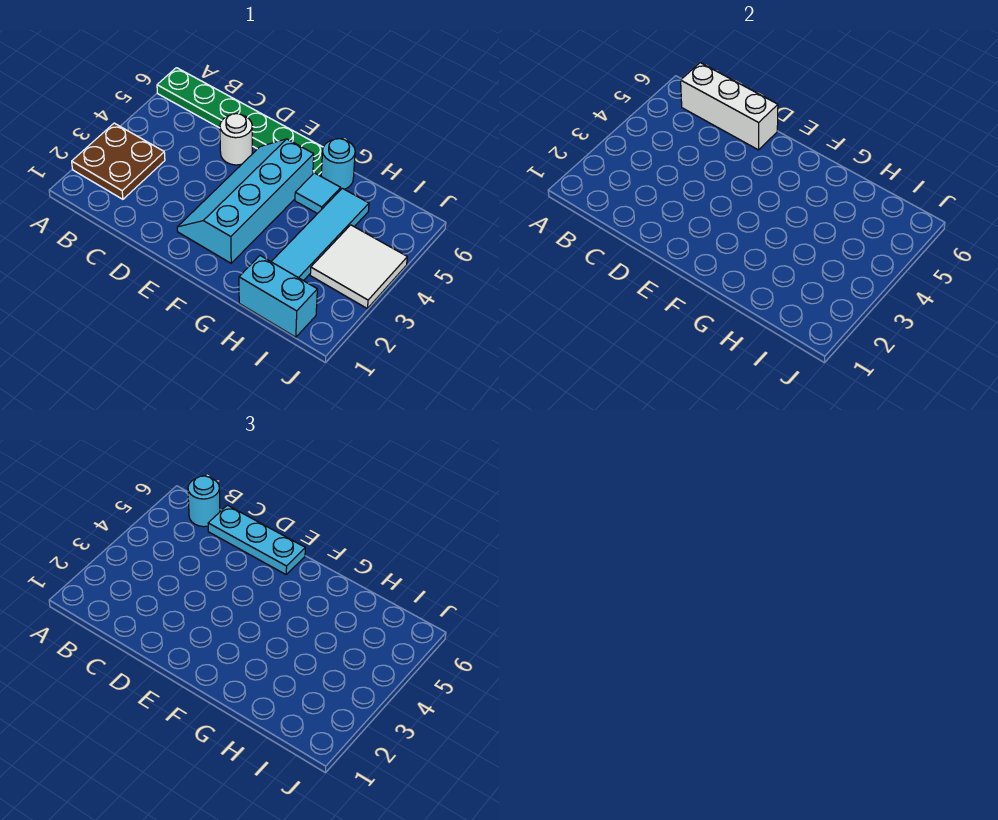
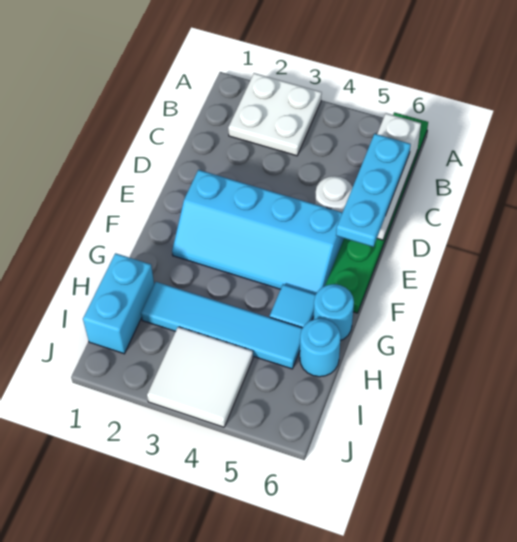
brown 2x2 plate [72,123,165,199] -> white 2x2 plate [228,73,322,156]
cyan 1x1 round brick [188,476,220,527] -> cyan 1x1 round brick moved to [300,318,341,377]
cyan 2x4 slope [177,139,314,263] -> cyan 2x4 slope turned to [172,170,344,294]

